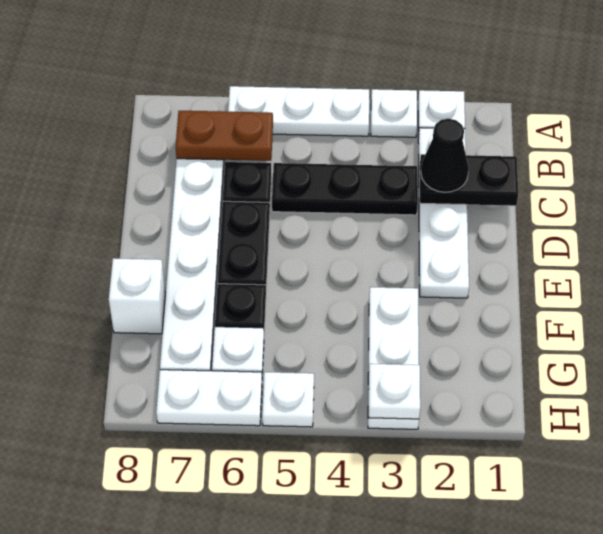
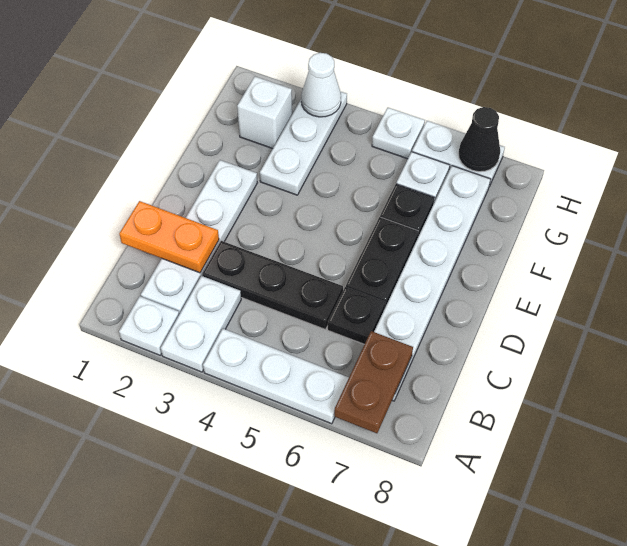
white 1x1 plate [371,89,417,137] -> white 1x2 plate [161,276,241,372]
brown 1x2 plate [176,111,273,161] -> brown 1x2 plate turned to [334,331,413,433]
black 1x2 plate [420,154,518,206] -> orange 1x2 plate [119,201,219,273]
black 1x1 cone [421,119,469,192] -> black 1x1 cone moved to [458,107,500,172]
white 1x1 brick [109,258,165,334] -> white 1x1 brick moved to [237,77,292,149]
white 1x1 plate [369,364,420,419] -> white 1x1 cone [301,53,341,117]

